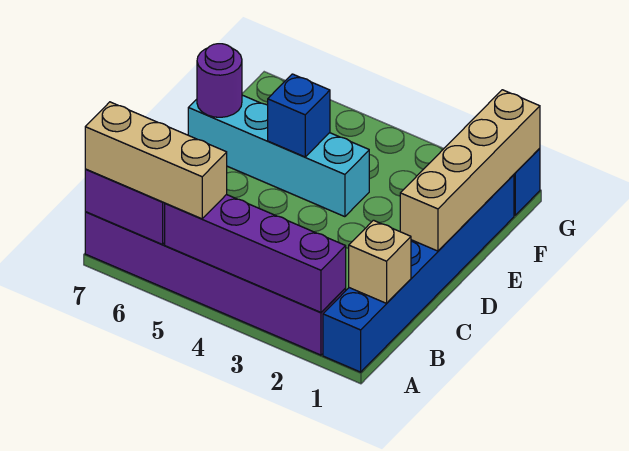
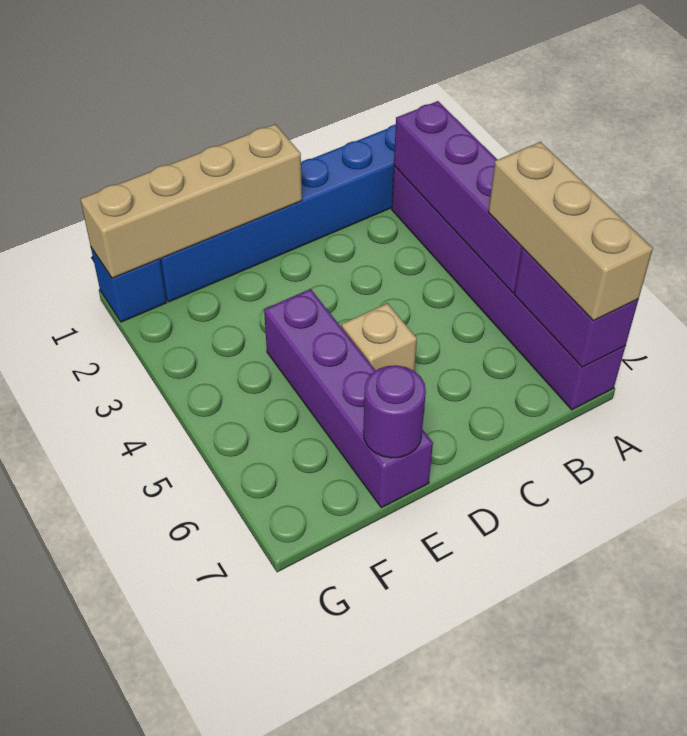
tan 1x1 brick [349,220,411,303] -> tan 1x1 brick moved to [342,303,417,371]
cyan 1x4 brick [188,95,369,217] -> purple 1x4 brick [264,289,433,508]
blue 1x1 brick [268,74,330,157] -> none

